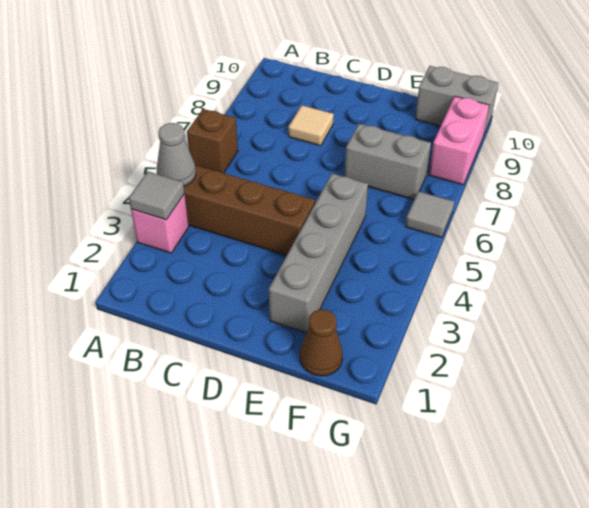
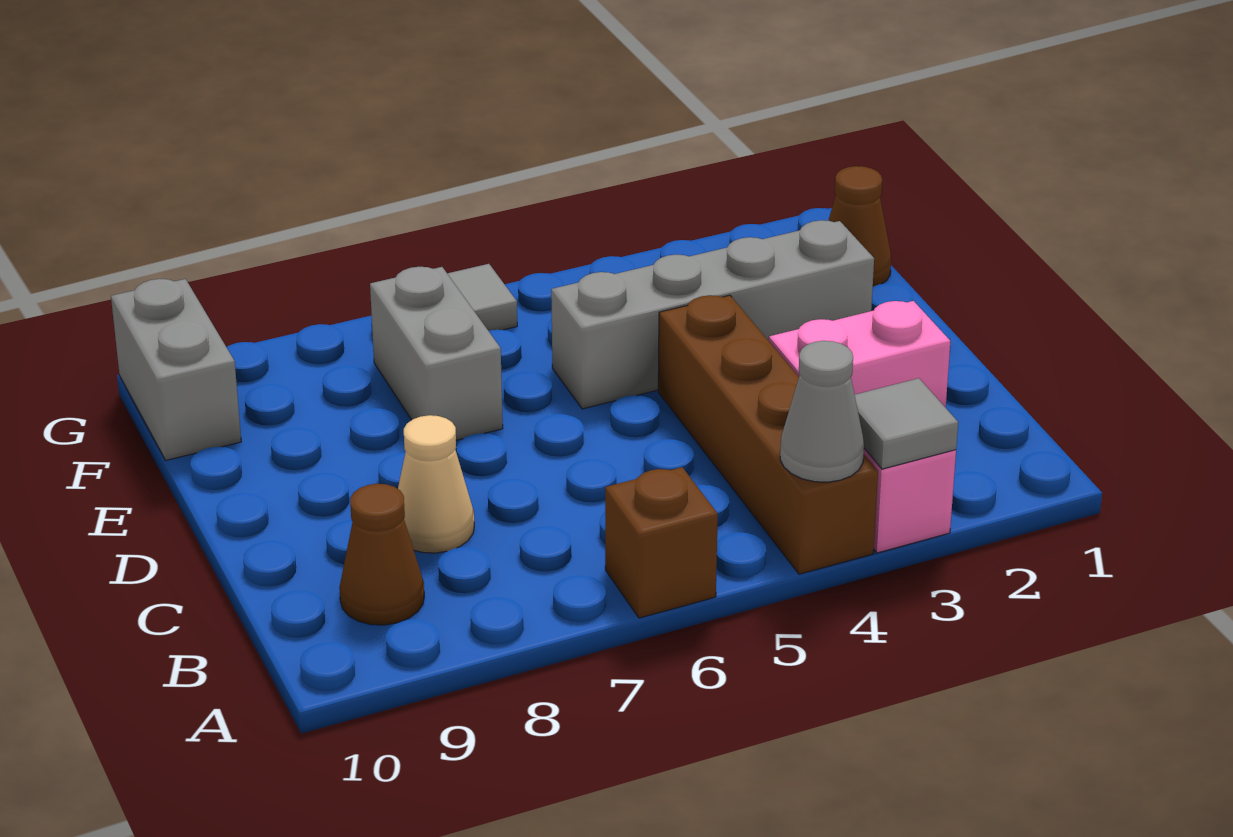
none -> brown 1x1 cone [339,484,424,625]
tan 1x1 tile [288,105,334,146] -> tan 1x1 cone [398,415,474,553]
pink 1x2 brick [429,96,489,185] -> pink 1x2 brick moved to [769,301,950,408]

